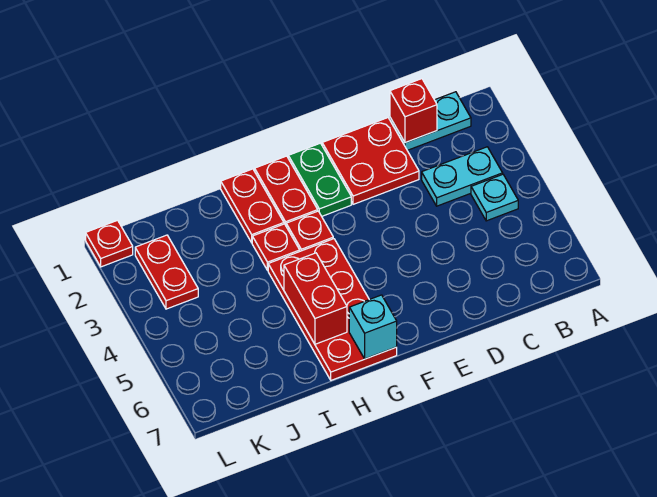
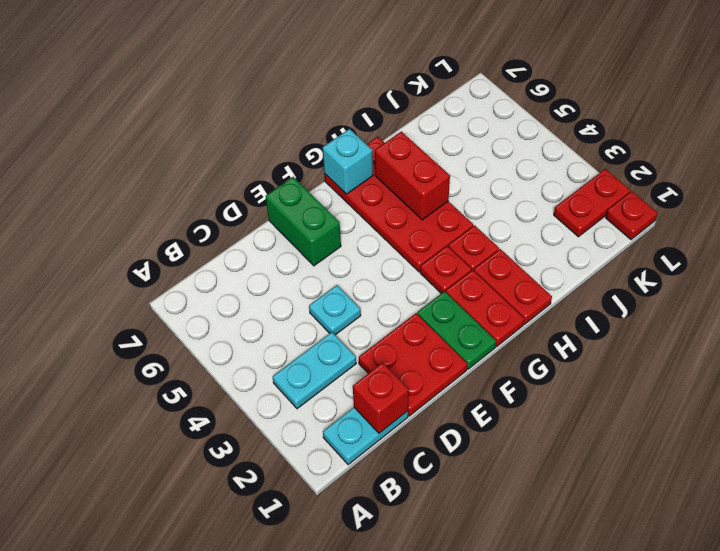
cyan 1x1 plate [471,174,518,221] -> cyan 1x1 plate moved to [309,285,361,335]
none -> green 1x2 brick [266,177,341,266]
red 1x2 plate [135,235,198,309] -> red 1x2 plate turned to [554,169,630,237]

